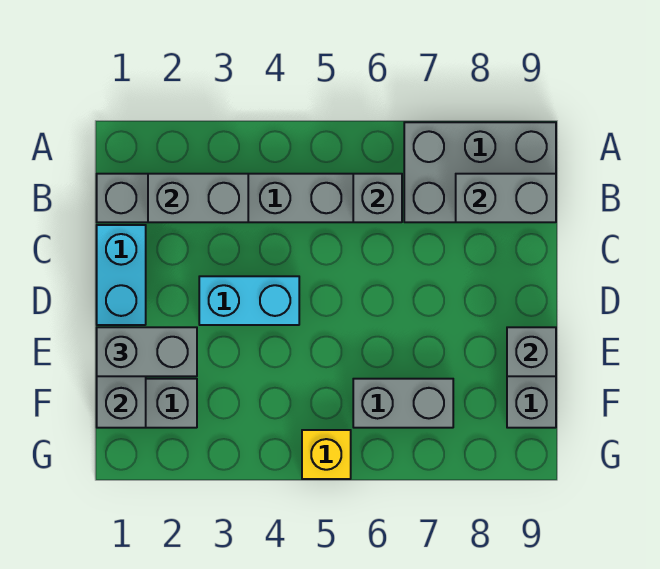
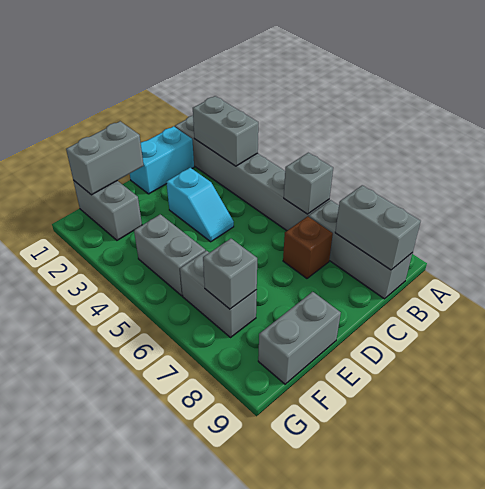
grey 2x3 brick [404,122,556,222] -> grey 1x3 brick [309,200,412,299]
none -> brown 1x1 brick [283,216,333,278]
cyan 1x2 brick [199,276,299,325] -> cyan 1x2 slope [166,168,234,242]
grey 1x2 brick [97,327,197,376] -> grey 1x2 brick moved to [134,214,205,296]
grey 1x1 brick [507,327,556,376] -> grey 1x1 brick moved to [203,239,257,309]
yellow 1x1 brick [302,430,351,479] -> none

